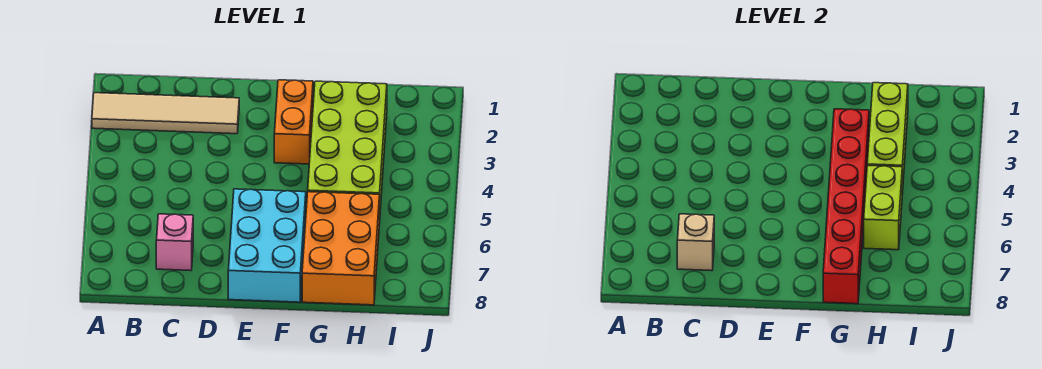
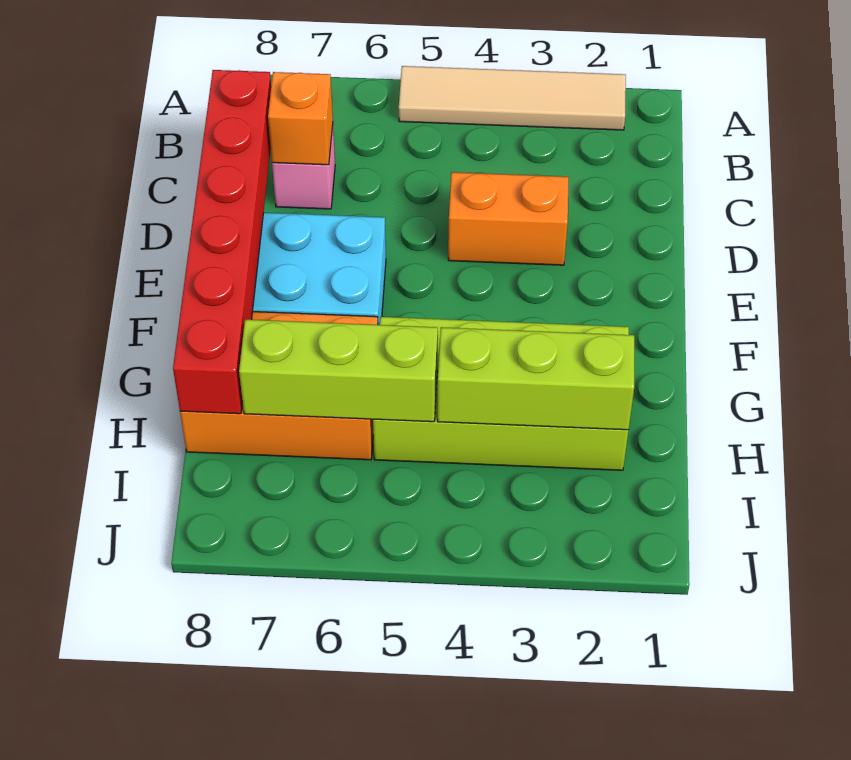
tan 1x4 tile [92,93,239,134] -> tan 1x4 tile turned to [399,66,626,130]
tan 1x1 brick [677,214,714,271] -> orange 1x1 brick [268,72,333,165]
orange 1x2 brick [274,80,313,164] -> orange 1x2 brick moved to [448,172,569,265]
red 1x6 brick [823,109,869,304] -> red 1x6 brick turned to [173,70,271,414]
lime 1x2 brick [864,165,902,250] -> lime 1x3 brick [239,319,438,422]

